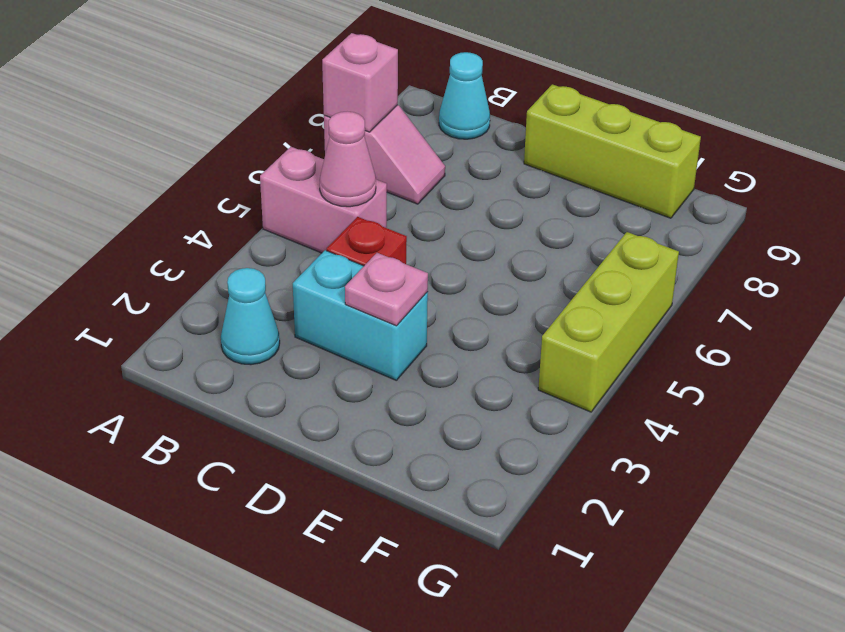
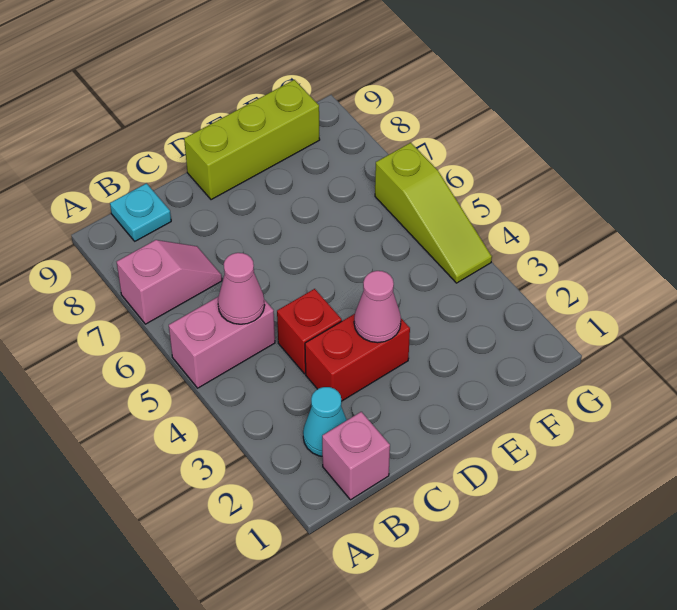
pink 1x1 brick [322,33,398,132] -> pink 1x1 brick moved to [322,412,390,500]
cyan 1x1 cone [439,52,490,139] -> cyan 1x1 plate [110,183,171,241]
cyan 1x2 brick [293,250,428,380] -> red 1x2 brick [305,314,410,401]
pink 1x1 plate [345,253,428,326] -> pink 1x1 cone [354,271,401,343]
lime 1x3 brick [538,232,679,412] -> lime 1x3 slope [375,143,492,283]

